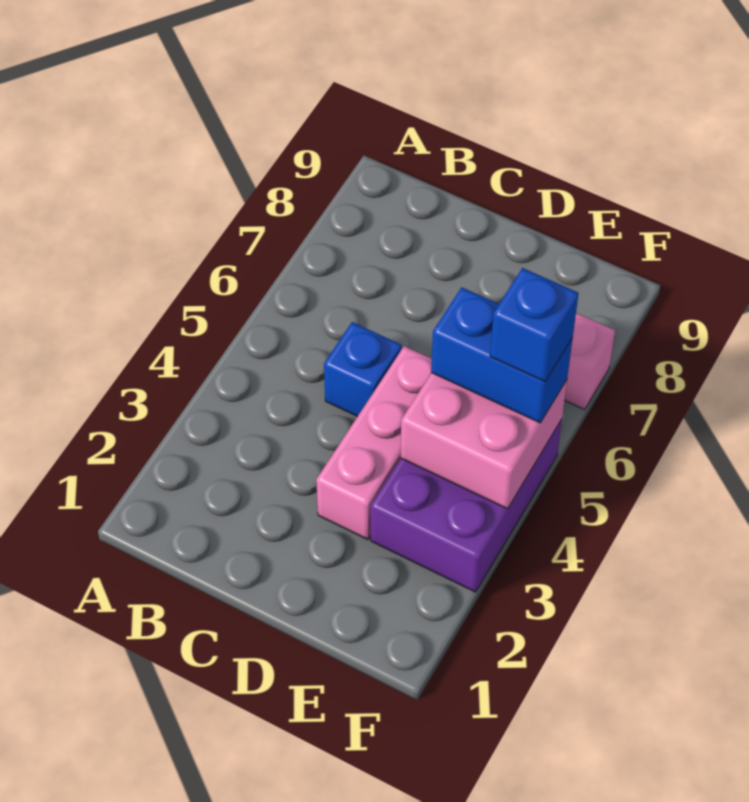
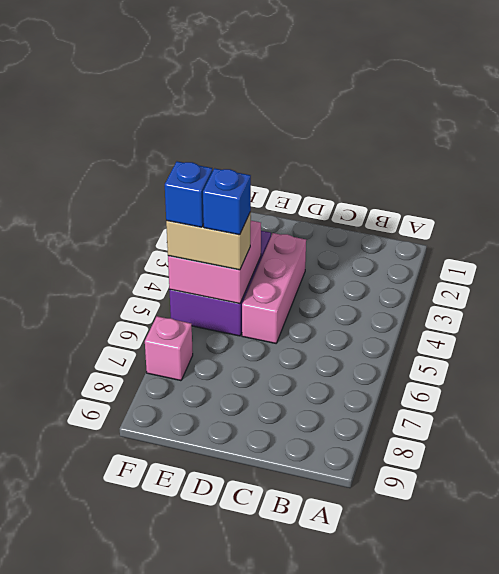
blue 1x1 brick [324,322,402,417] -> blue 1x1 brick moved to [203,168,251,235]
blue 1x2 brick [431,287,573,423] -> tan 1x2 brick [166,212,251,270]

